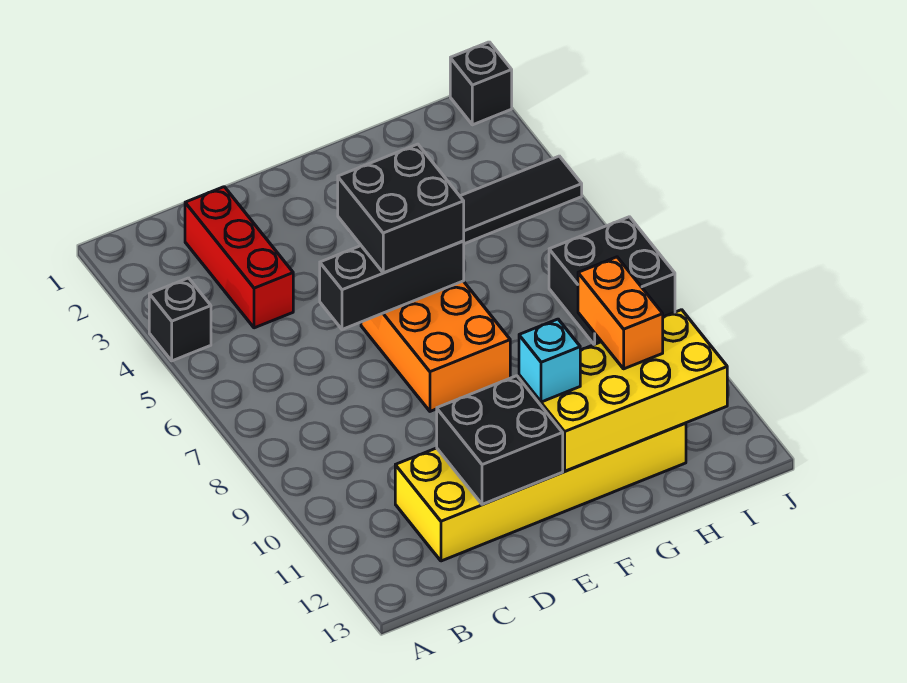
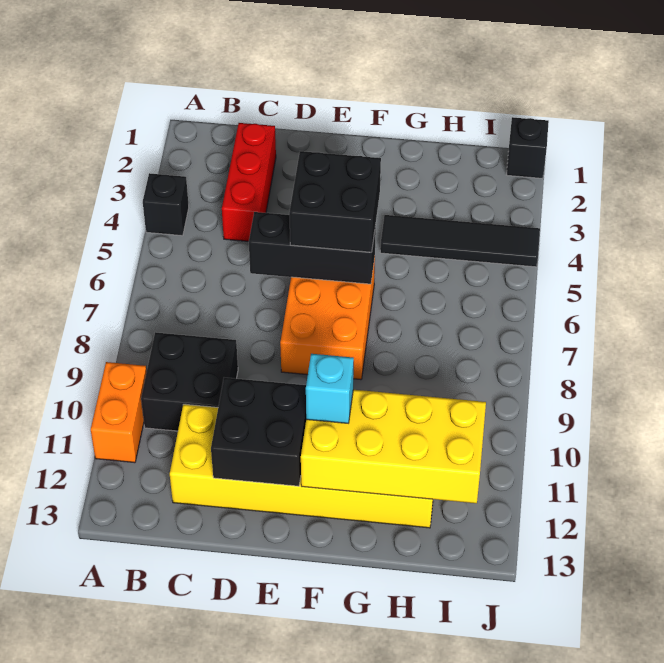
orange 1x2 brick [578,257,663,369] -> orange 1x2 brick moved to [91,362,147,463]
black 2x2 brick [549,217,675,345] -> black 2x2 brick moved to [141,332,238,431]

